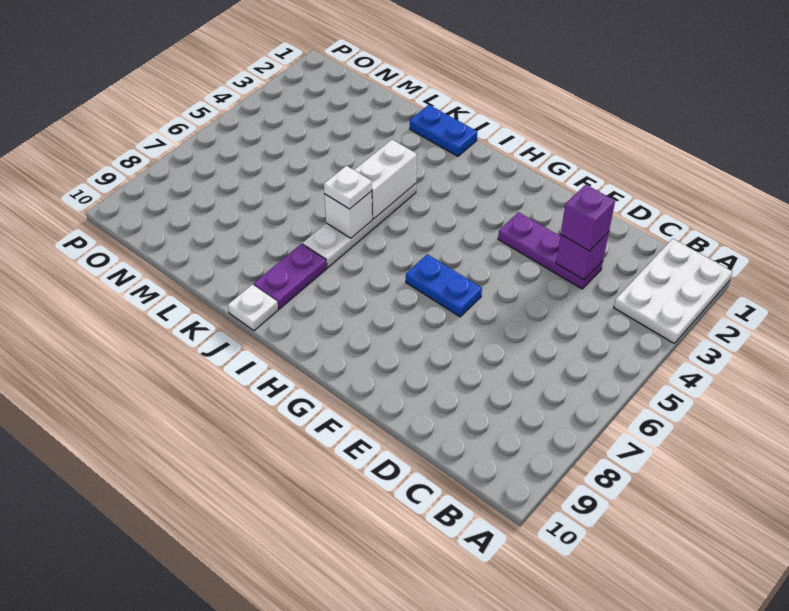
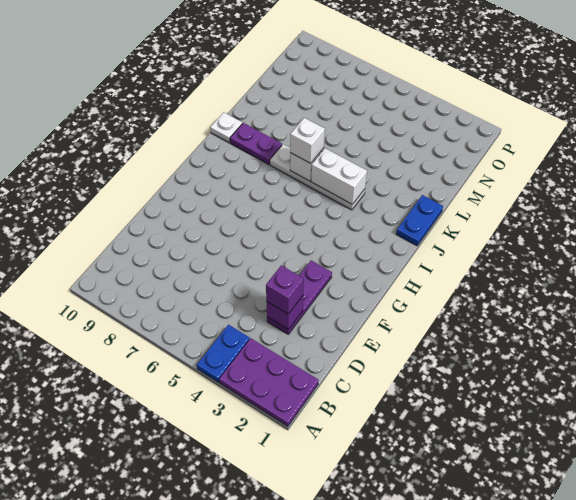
white 2x3 plate [614,239,733,344] -> purple 2x3 plate [219,338,319,426]
blue 1x2 plate [406,254,482,317] -> blue 1x2 plate moved to [197,325,250,382]
white 1x1 plate [324,166,372,209] -> white 1x1 brick [290,118,325,163]

